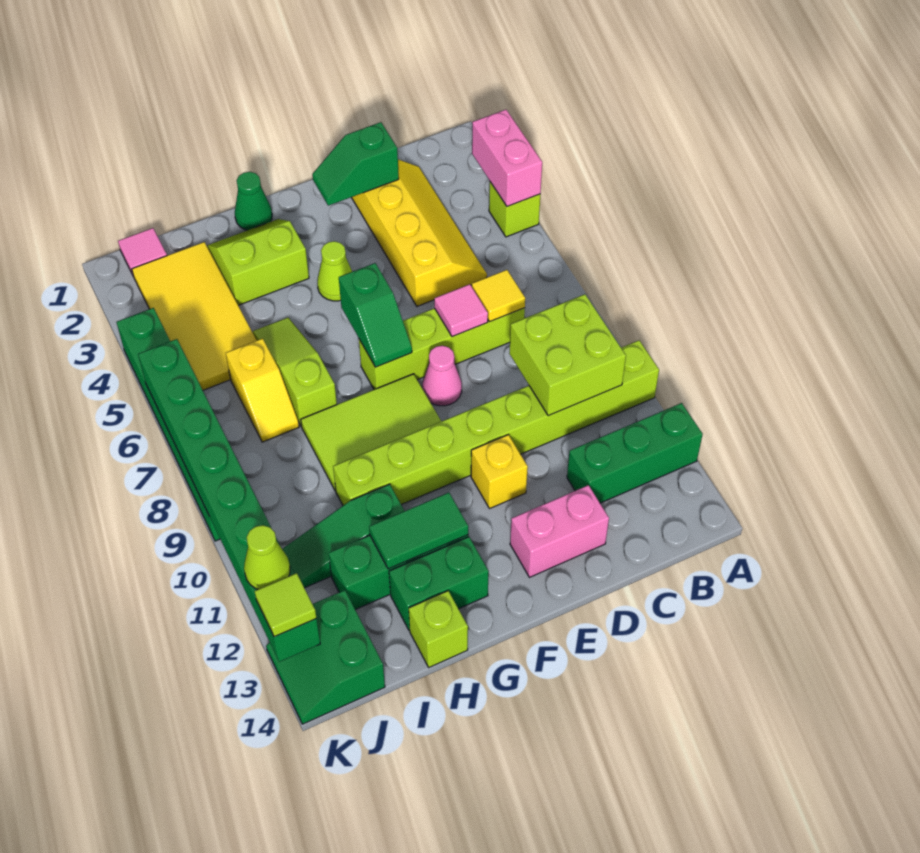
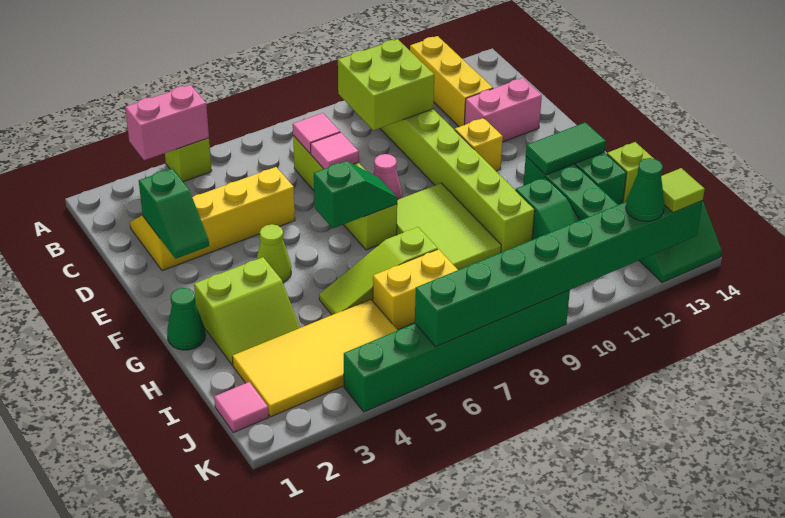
green 1x3 brick [567,403,703,503] -> yellow 1x3 brick [410,36,493,127]
yellow 1x1 tile [472,270,525,322] -> pink 1x1 tile [293,113,340,153]
pink 1x2 brick [510,485,609,577] -> pink 1x2 brick turned to [464,78,542,142]
lime 2x2 slope [207,219,309,305] -> lime 2x2 slope turned to [194,257,300,365]
green 1x2 tile [369,492,468,569] -> green 1x2 tile turned to [526,122,606,175]
yellow 1x2 slope [226,339,299,442] -> yellow 1x2 brick [373,249,458,330]
lime 1x1 cone [244,525,290,589] -> green 1x1 cone [626,158,665,221]

